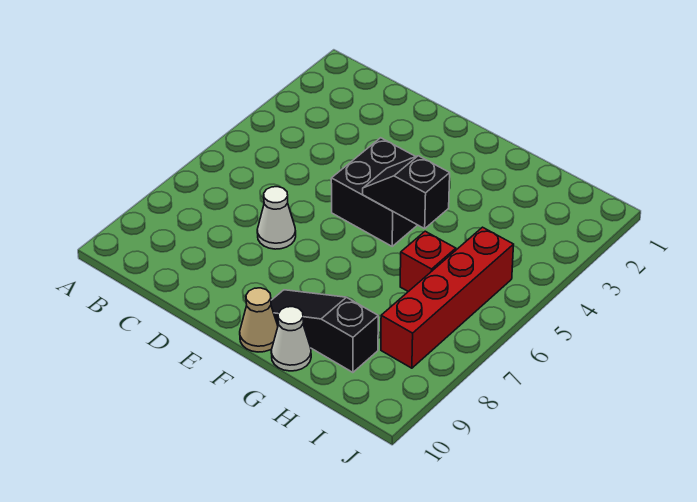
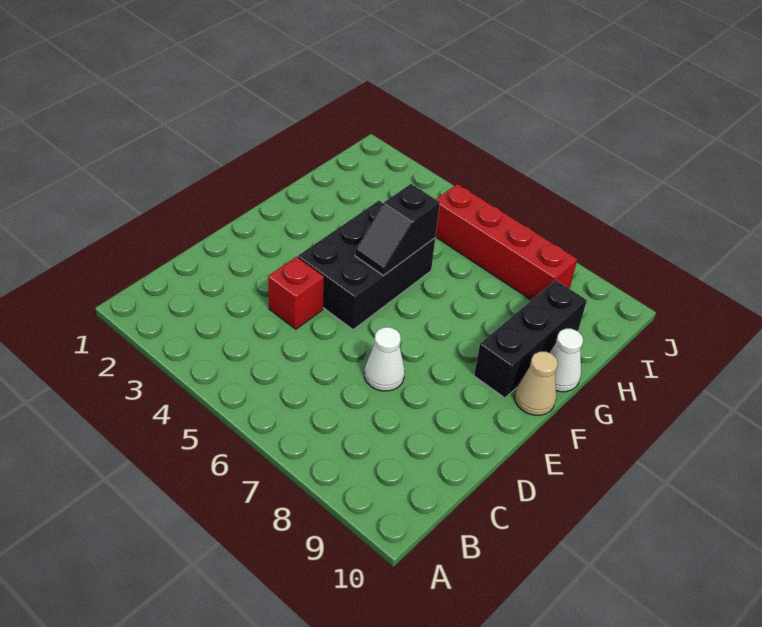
black 2x2 brick [331,138,417,246] -> black 2x3 brick [298,201,435,330]
black 1x3 slope [271,290,378,372] -> black 1x3 brick [474,280,587,398]
red 1x1 brick [400,231,456,292] -> red 1x1 brick moved to [268,257,324,329]

